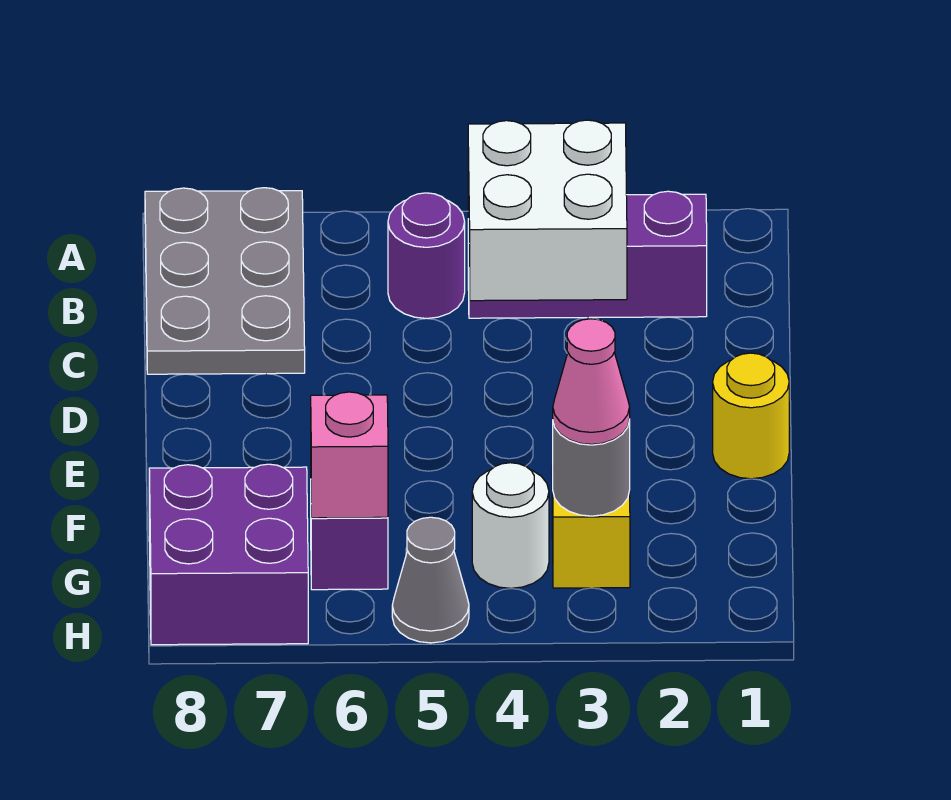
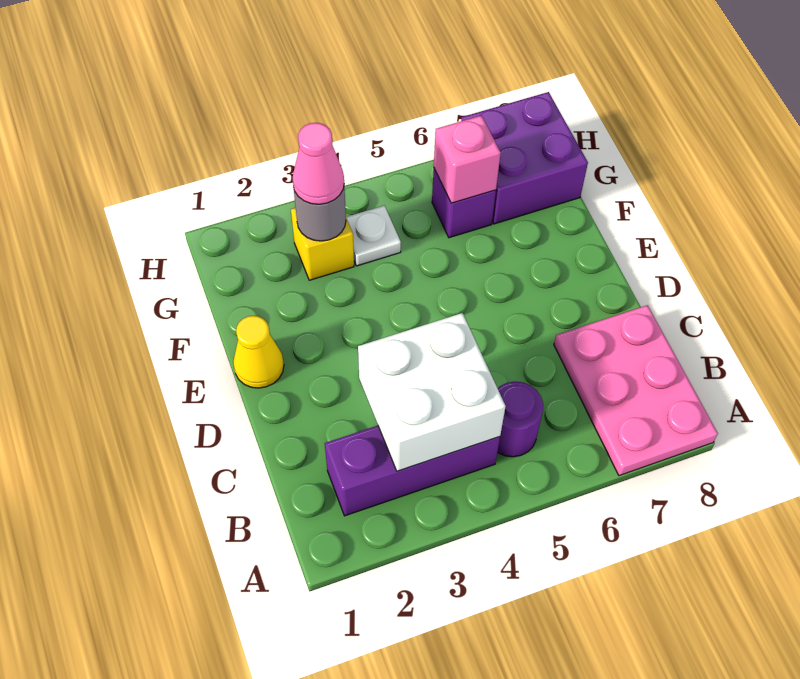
grey 2x3 plate [145,188,305,374] -> pink 2x3 plate [554,305,718,476]
yellow 1x1 round brick [713,353,789,479] -> yellow 1x1 cone [233,316,284,388]
white 1x1 round brick [472,463,549,588] -> white 1x1 plate [346,206,401,266]
grey 1x1 cone [392,517,469,643] -> none

